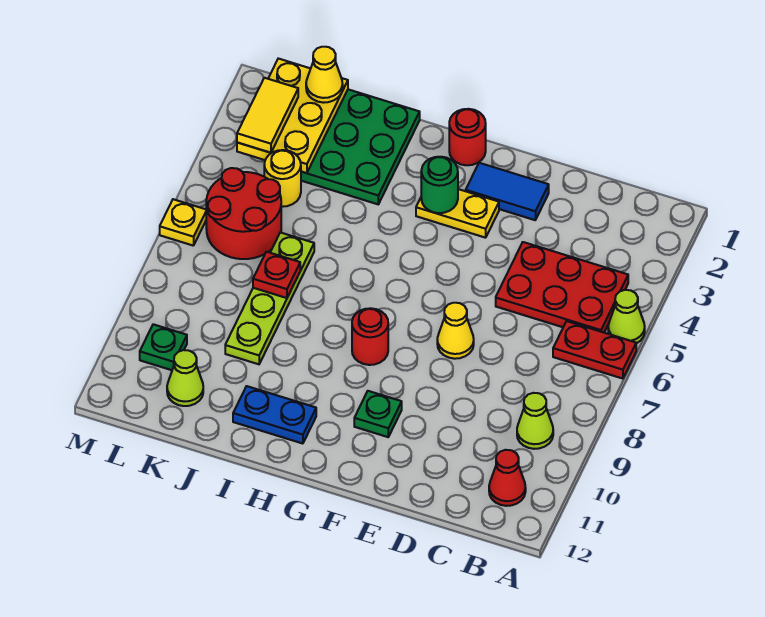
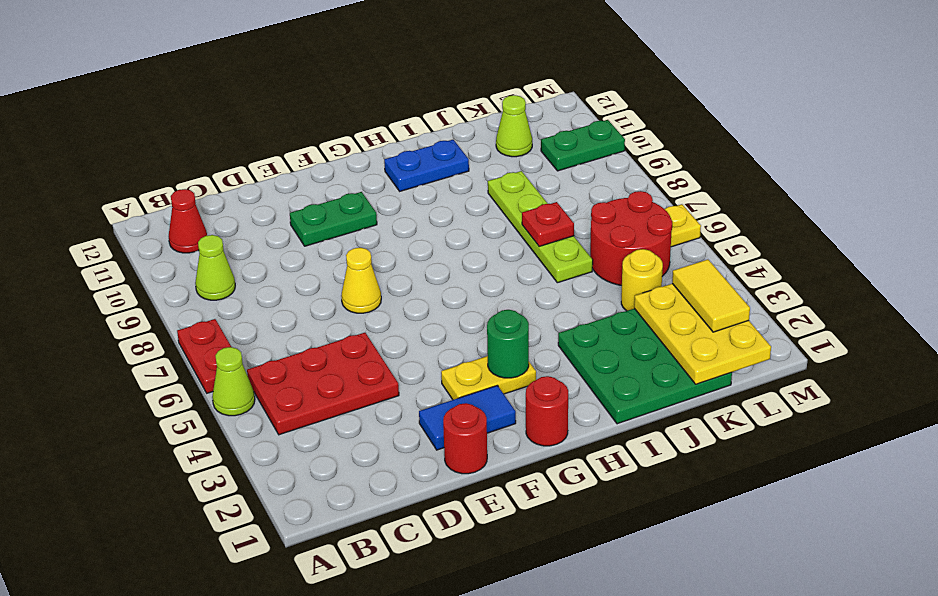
red 1x2 plate [553,321,636,379] -> red 1x2 plate turned to [177,319,231,393]
green 1x1 plate [354,391,402,437] -> green 1x2 plate [290,192,377,246]
red 1x1 round brick [352,308,388,365] -> red 1x1 round brick moved to [443,403,487,474]
yellow 1x1 cone [306,47,343,103] -> none
green 1x1 plate [140,324,187,370] -> green 1x2 plate [541,120,625,171]

